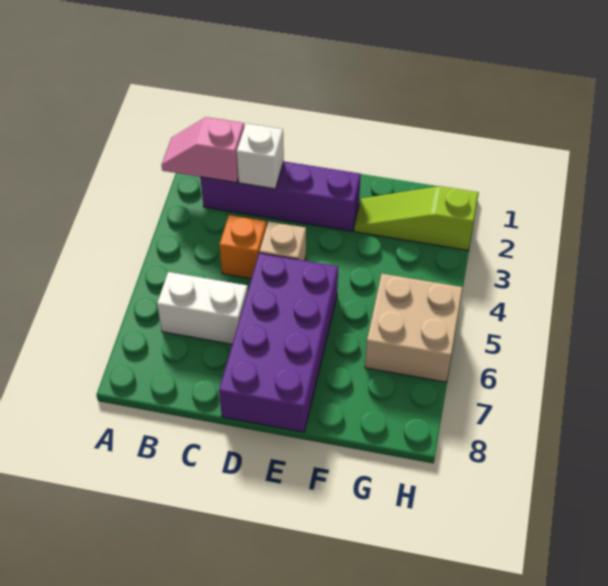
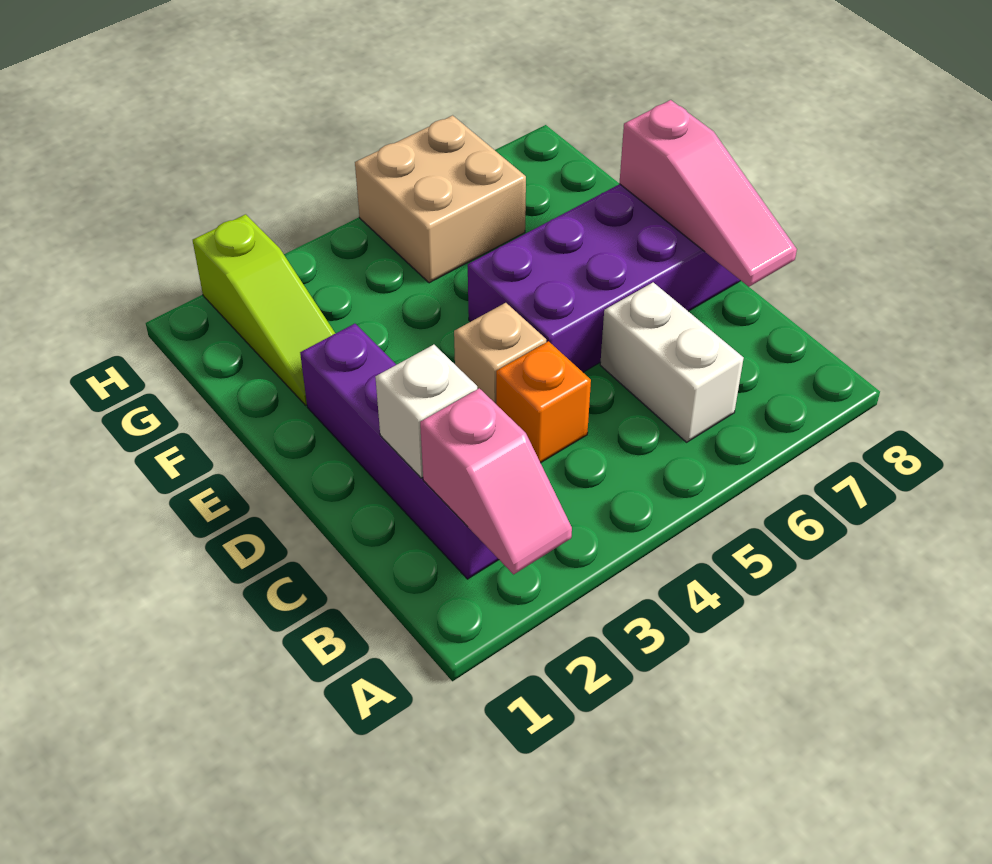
none -> pink 1x3 slope [619,100,797,287]

